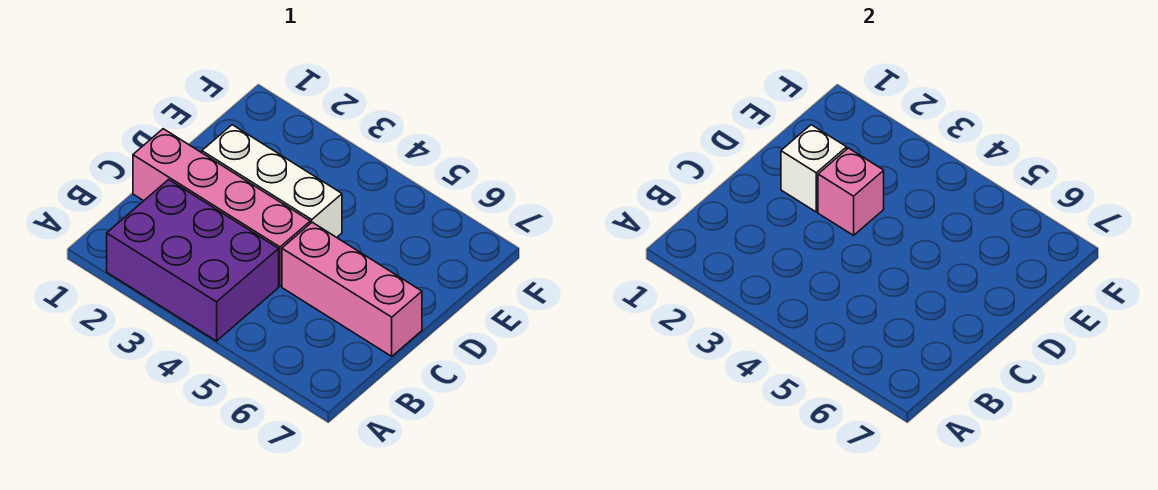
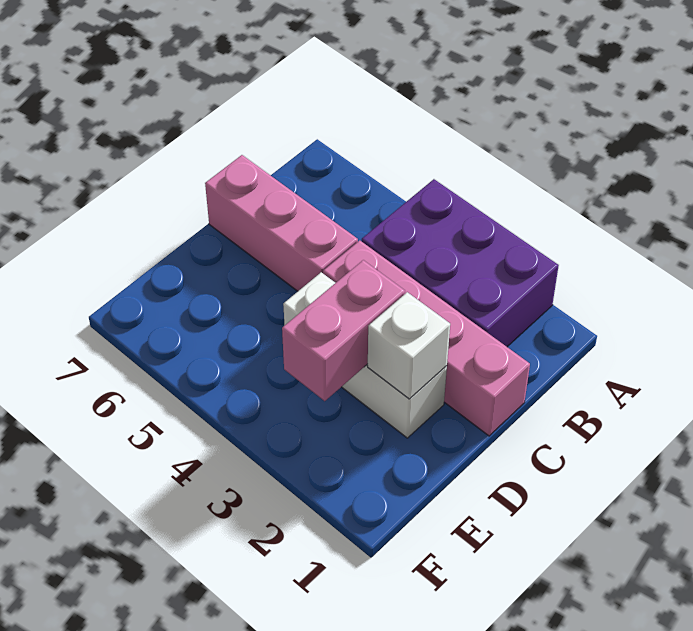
pink 1x1 brick [818,148,884,235] -> pink 1x2 brick [282,260,405,401]

